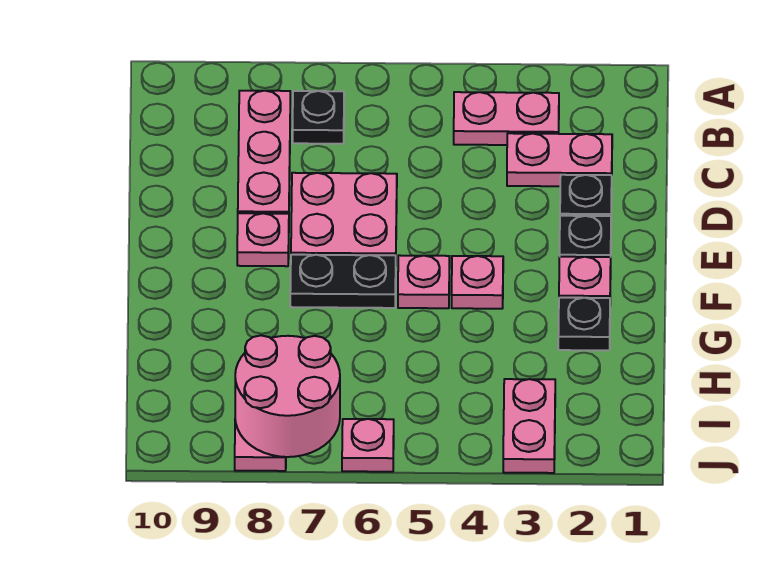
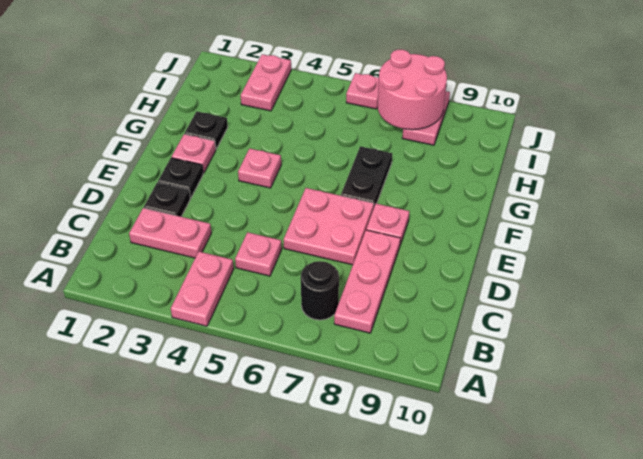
pink 1x2 plate [454,92,559,145] -> pink 1x2 plate turned to [171,252,234,326]
black 1x1 plate [293,91,344,144] -> black 1x1 round brick [301,261,339,320]
pink 1x1 plate [398,255,450,308] -> pink 1x1 plate moved to [235,232,282,276]
black 1x2 plate [290,255,396,308] -> black 1x2 plate turned to [341,146,392,206]

